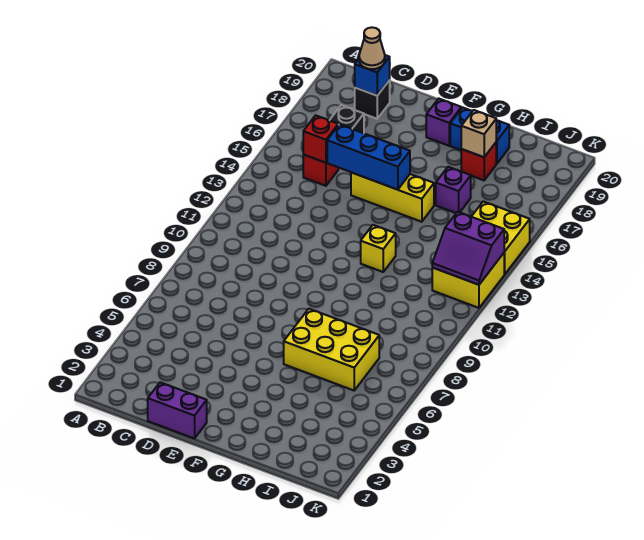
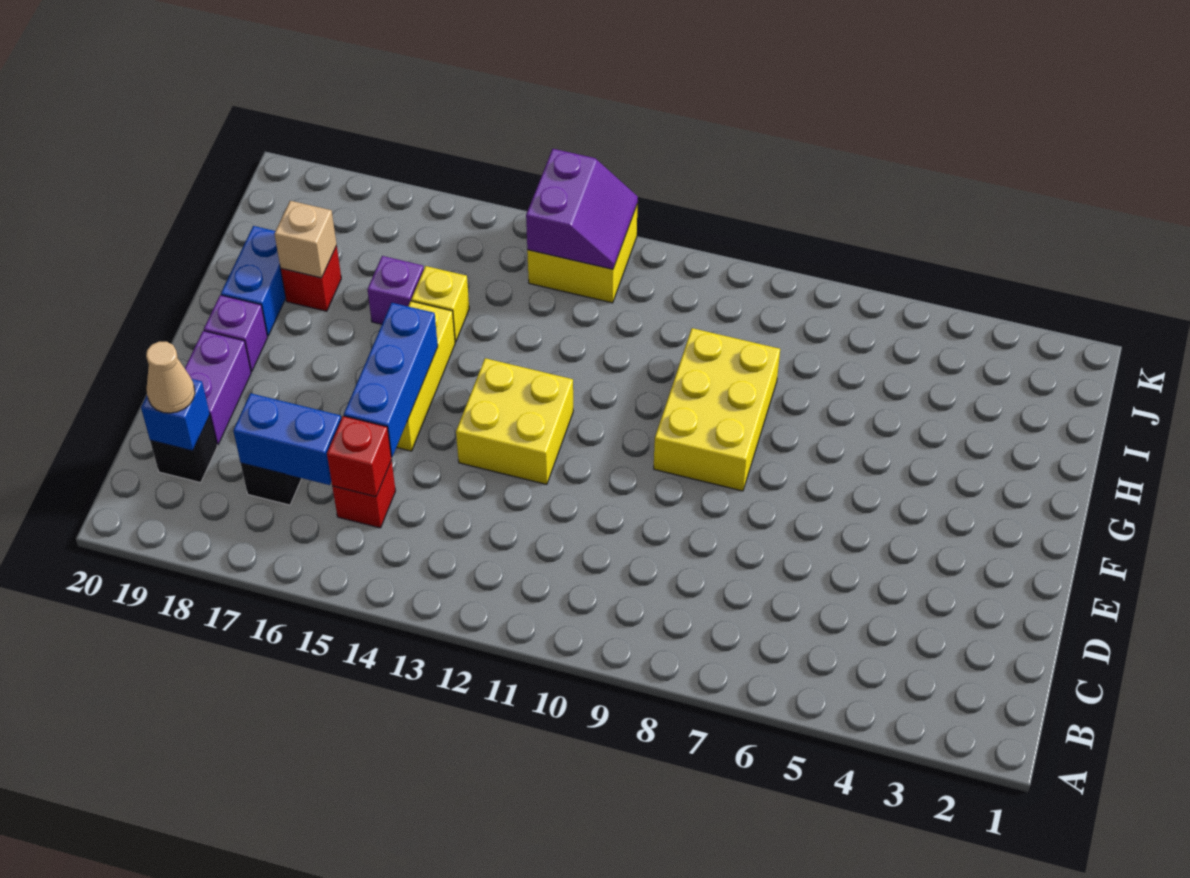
none -> blue 1x2 brick [233,393,341,485]
purple 1x2 brick [148,382,207,439] -> purple 1x2 brick moved to [185,331,251,445]
yellow 2x3 brick [284,309,379,390] -> yellow 2x3 brick moved to [654,328,780,491]
yellow 1x1 brick [361,225,396,272] -> yellow 1x1 brick moved to [411,266,469,342]
yellow 2x2 brick [471,201,530,274] -> yellow 2x2 brick moved to [456,358,573,485]

